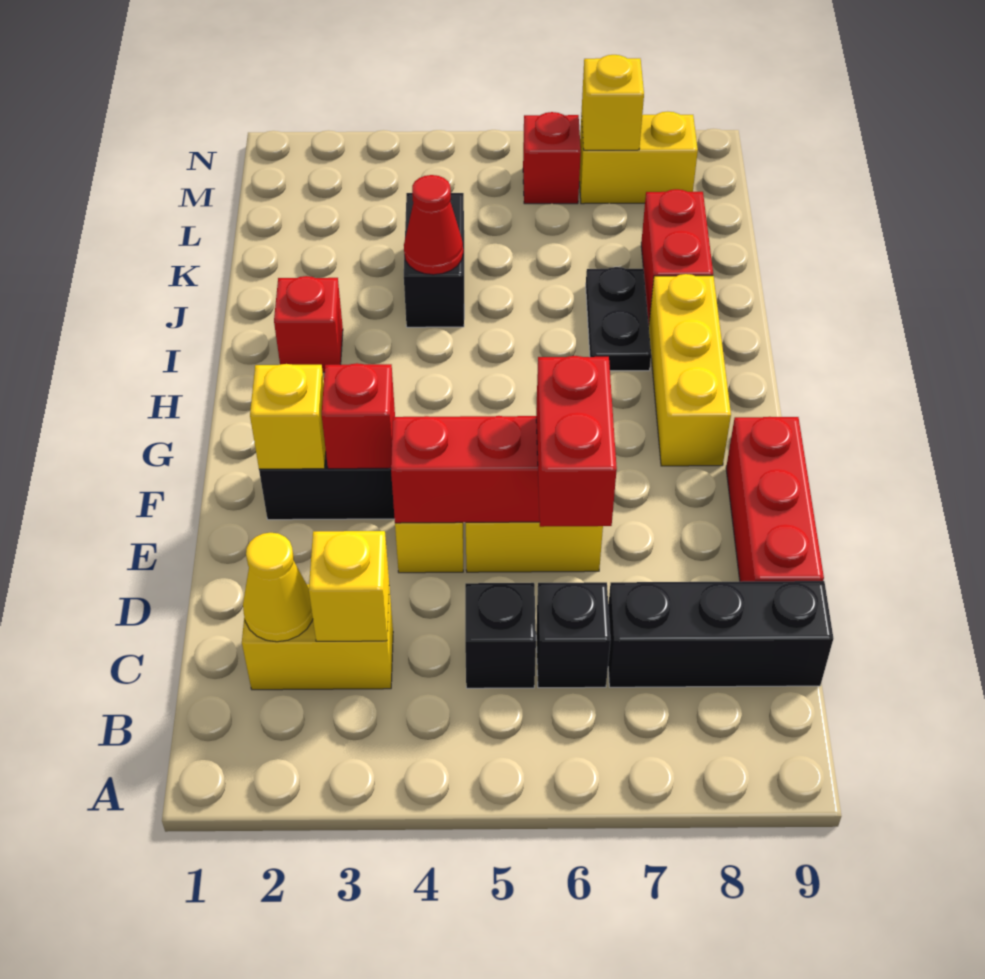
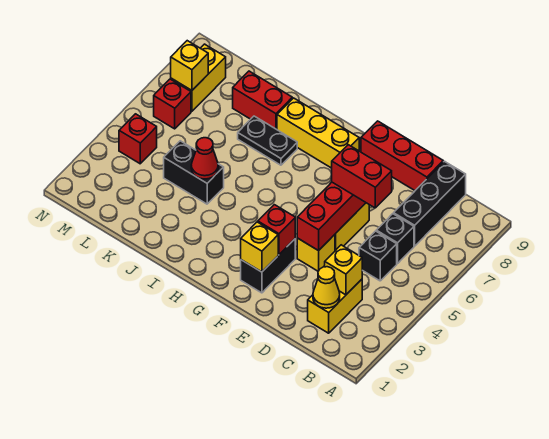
red 1x1 brick [274,276,343,372] -> red 1x1 brick moved to [119,114,157,164]

